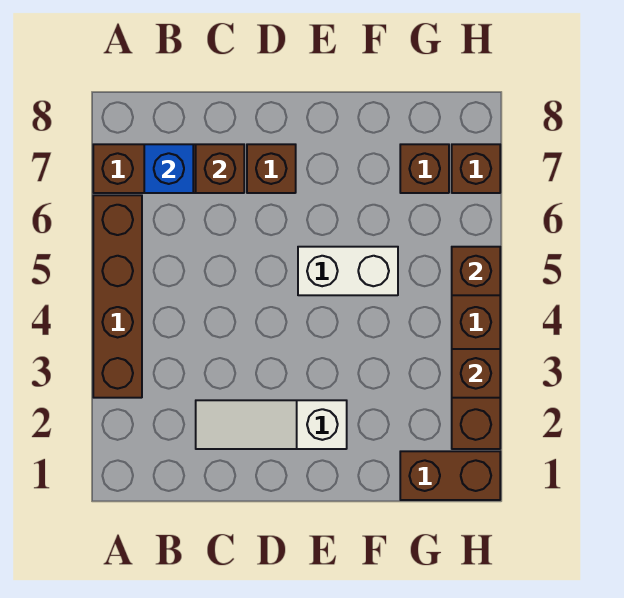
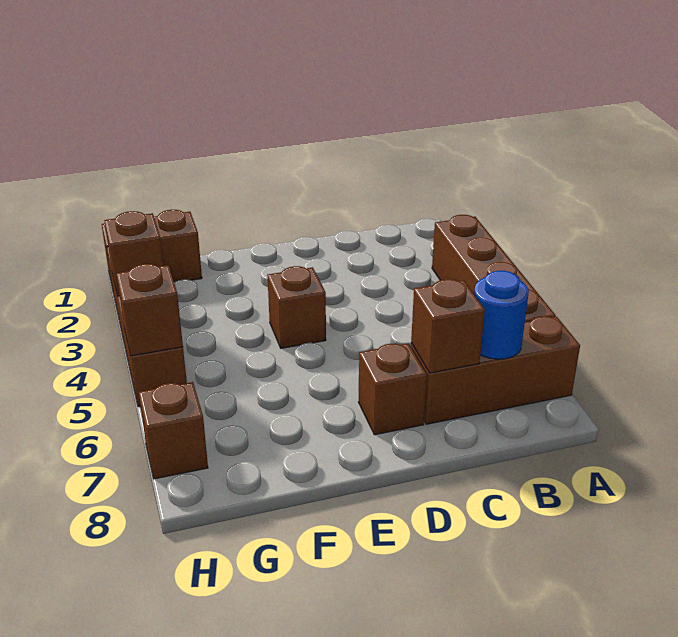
blue 1x1 brick [144,144,193,193] -> blue 1x1 round brick [474,271,529,359]
white 1x3 slope [196,400,347,449] -> none
white 1x2 brick [298,247,398,295] -> none
brown 1x1 brick [400,144,449,193] -> brown 1x1 brick moved to [267,266,326,348]

